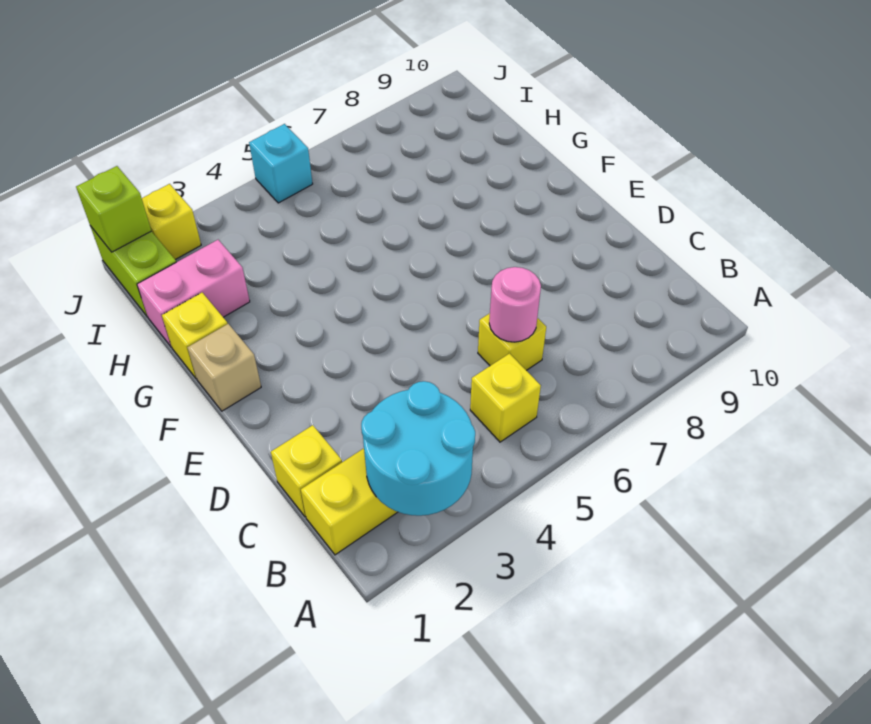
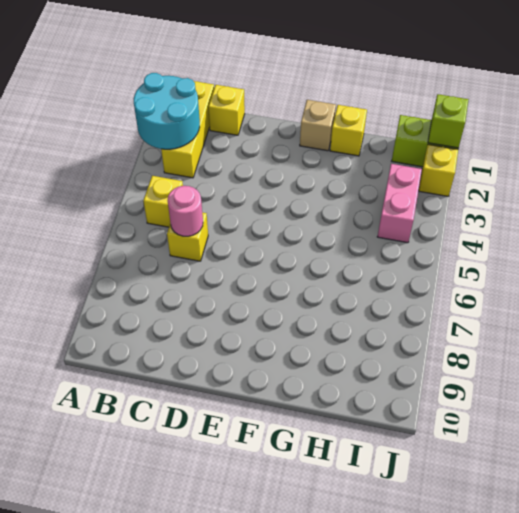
pink 1x2 brick [137,240,250,347] -> pink 1x2 brick moved to [377,164,422,243]
cyan 1x1 brick [249,124,313,203] -> none

